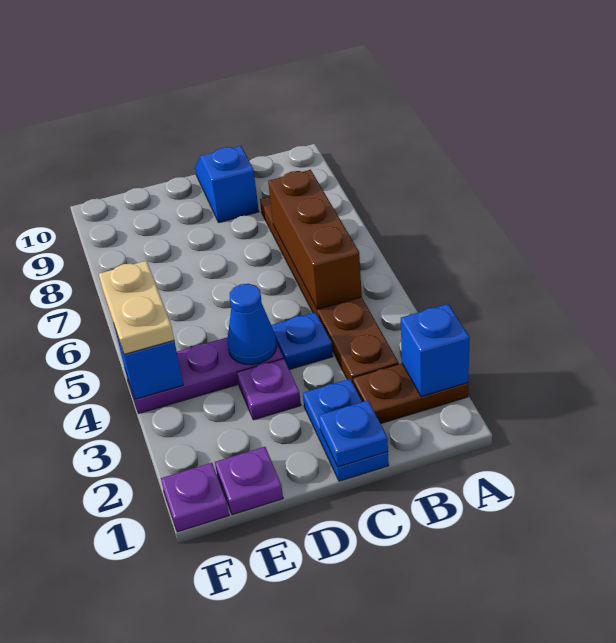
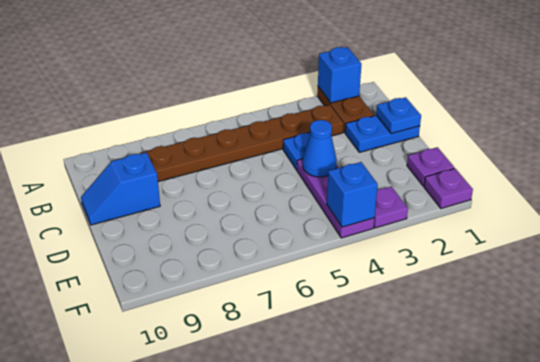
brown 1x3 brick [268,170,362,309] -> none
purple 1x1 plate [237,359,301,420] -> purple 1x1 plate moved to [374,186,408,228]
tan 1x2 plate [99,261,174,354] -> none

